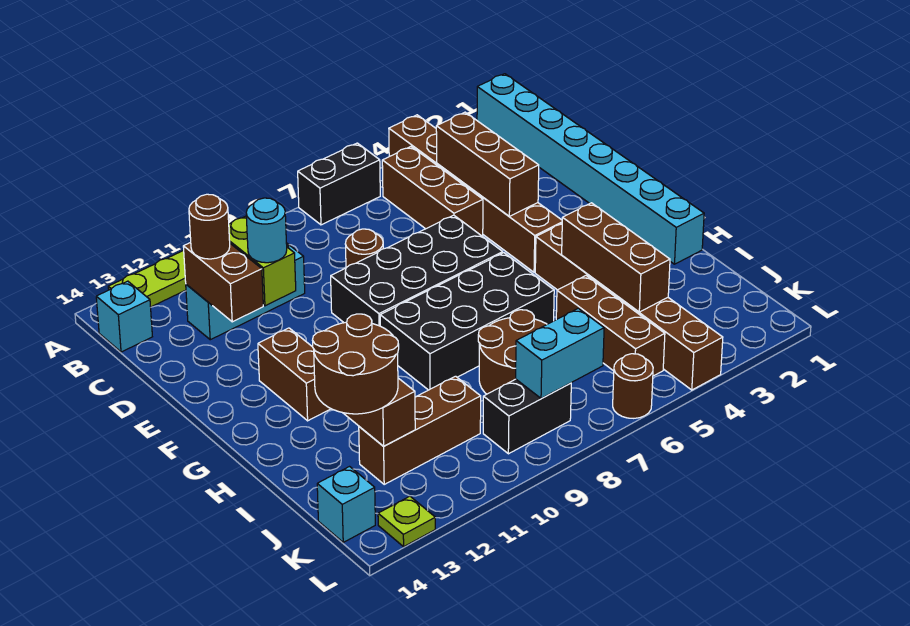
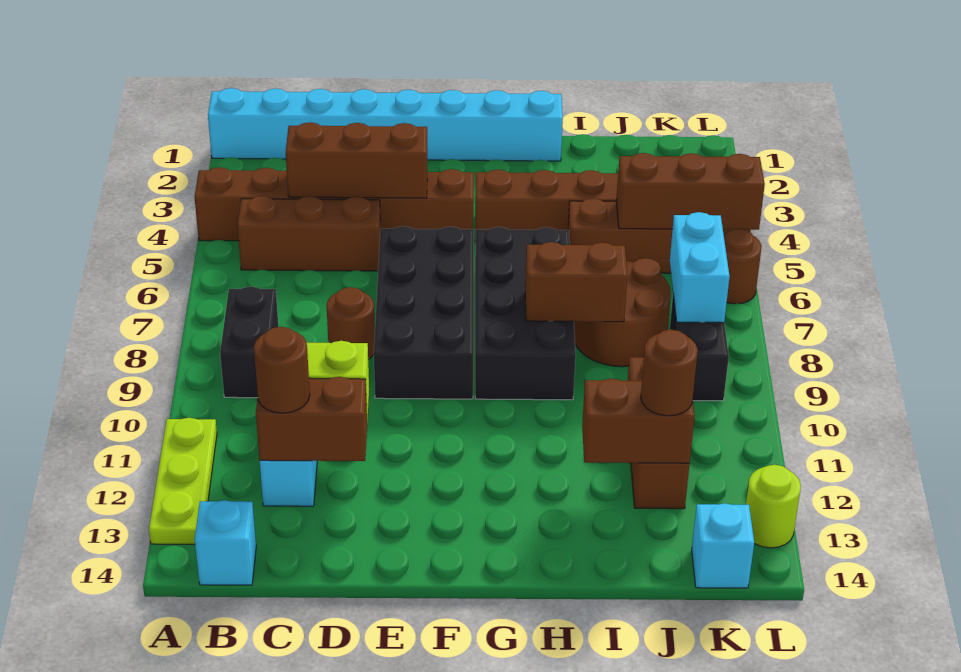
black 1x2 brick [298,143,380,225] -> black 1x2 brick moved to [220,287,278,398]
cyan 1x1 round brick [246,198,287,263] -> none
brown 1x2 brick [258,328,331,421] -> brown 1x2 brick moved to [525,242,627,322]
brown 1x3 brick [562,203,670,312] -> brown 1x3 brick moved to [616,153,765,230]
brown 2x2 round brick [313,314,399,414] -> brown 1x1 round brick [641,329,698,416]
lime 1x1 plate [378,496,435,547] -> lime 1x1 round brick [746,465,801,548]

